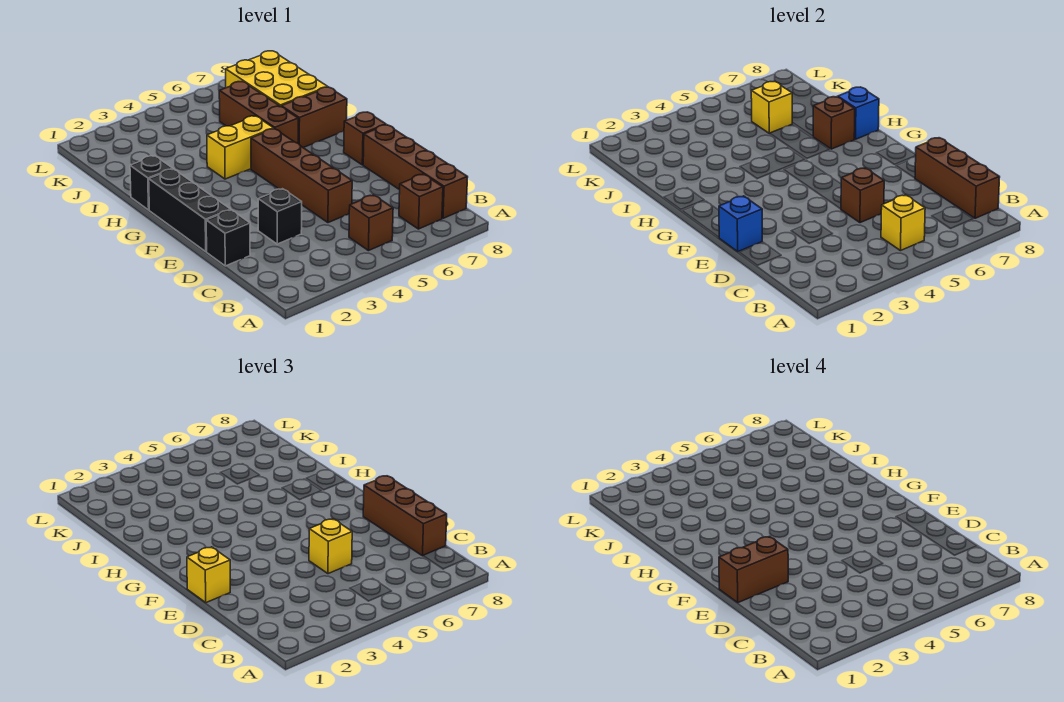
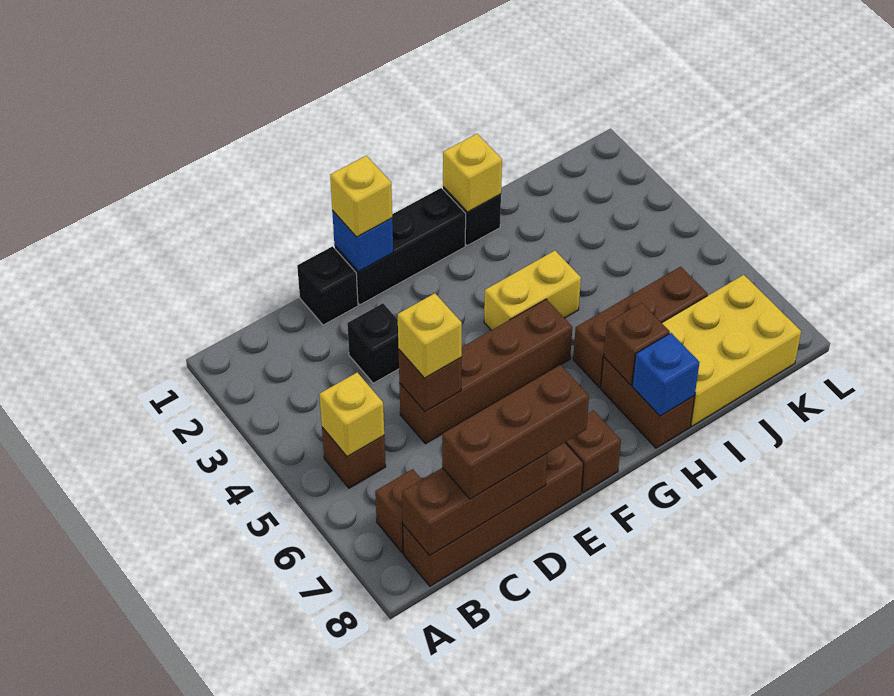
brown 1x2 brick [719,537,788,603] -> none
yellow 1x2 brick [207,116,274,179] -> yellow 1x2 brick turned to [484,251,581,330]
yellow 1x1 brick [751,82,792,133] -> yellow 1x1 brick moved to [443,134,502,212]

